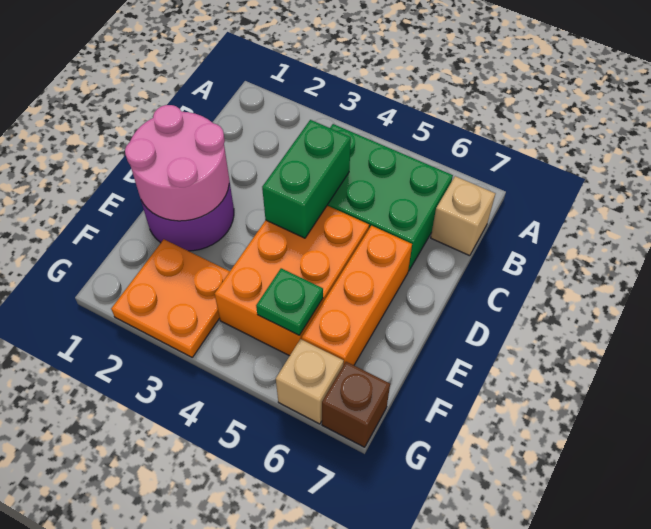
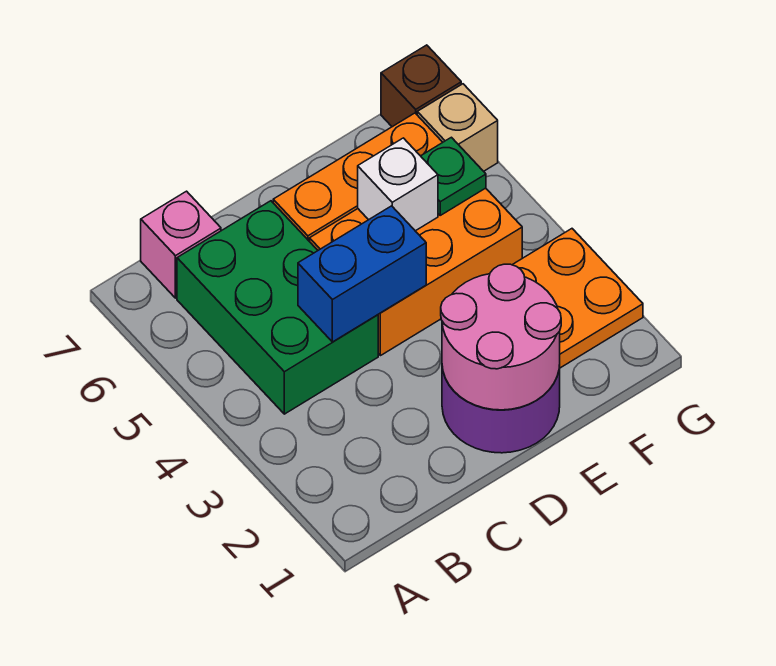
tan 1x1 brick [431,176,495,256] -> pink 1x1 brick [141,191,221,298]
green 1x2 brick [262,120,351,238] -> blue 1x2 brick [298,206,426,342]
none -> white 1x1 brick [358,138,438,231]

